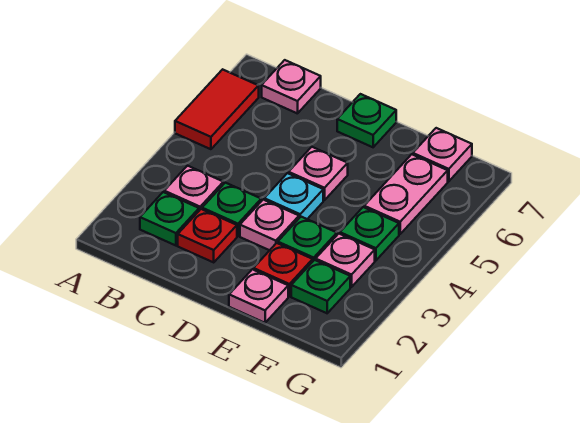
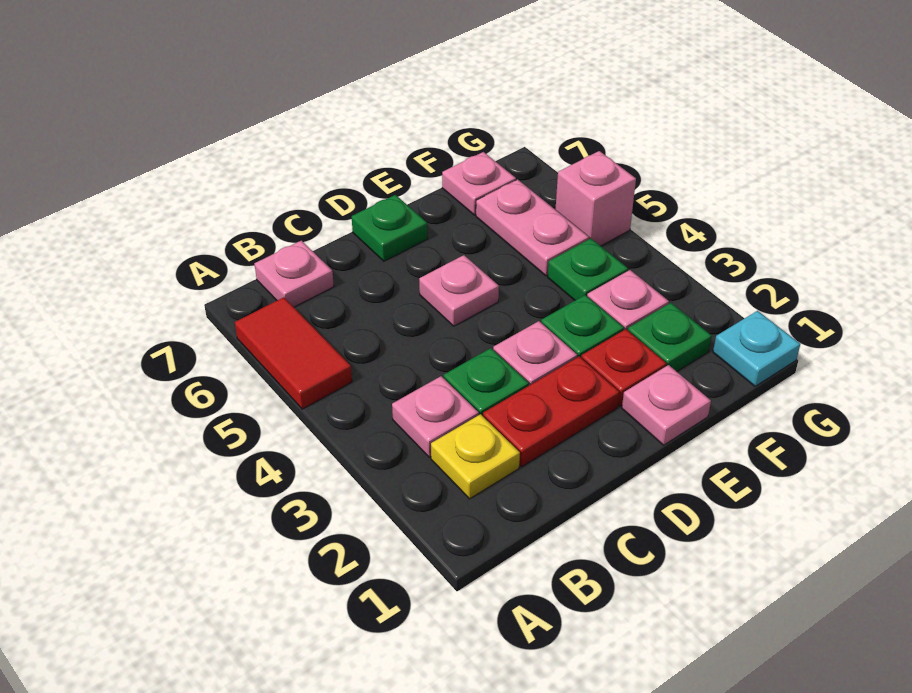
green 1x1 plate [140,192,199,246] -> yellow 1x1 plate [431,414,520,499]
red 1x1 plate [178,209,237,262] -> red 1x2 plate [483,356,619,467]
cyan 1x1 plate [264,173,323,219] -> cyan 1x1 plate moved to [713,311,800,386]
none -> pink 1x1 brick [555,151,636,246]

